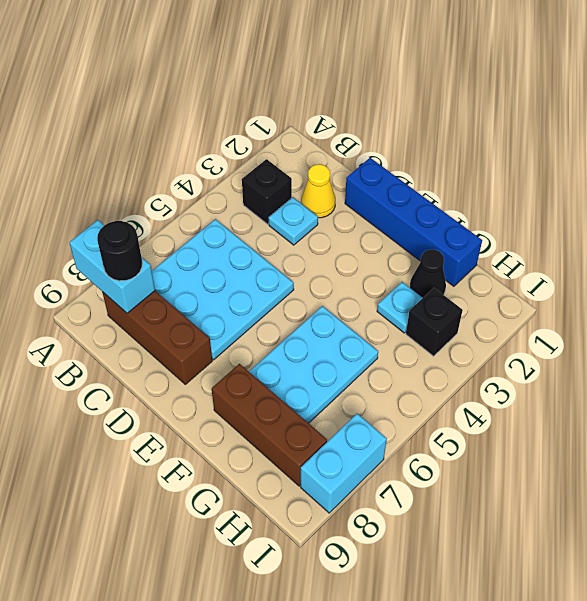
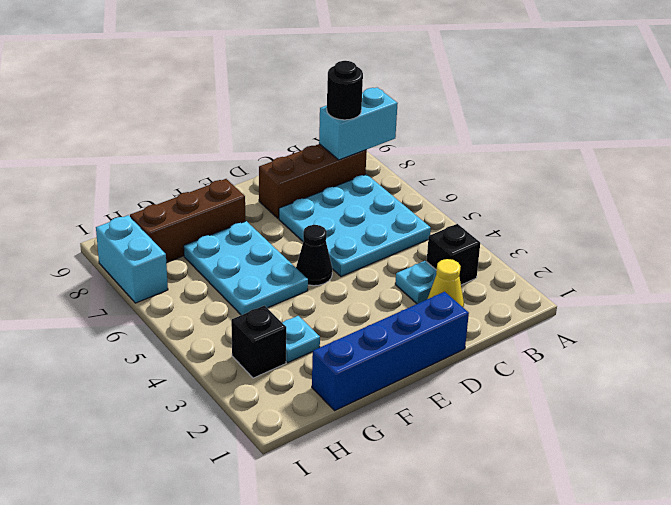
black 1x1 cone [410,249,446,298] -> black 1x1 cone moved to [296,225,332,286]

